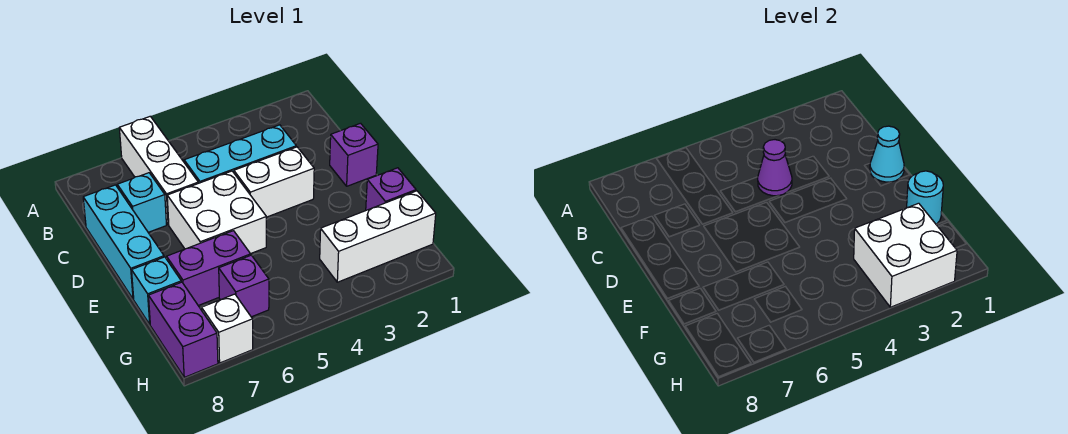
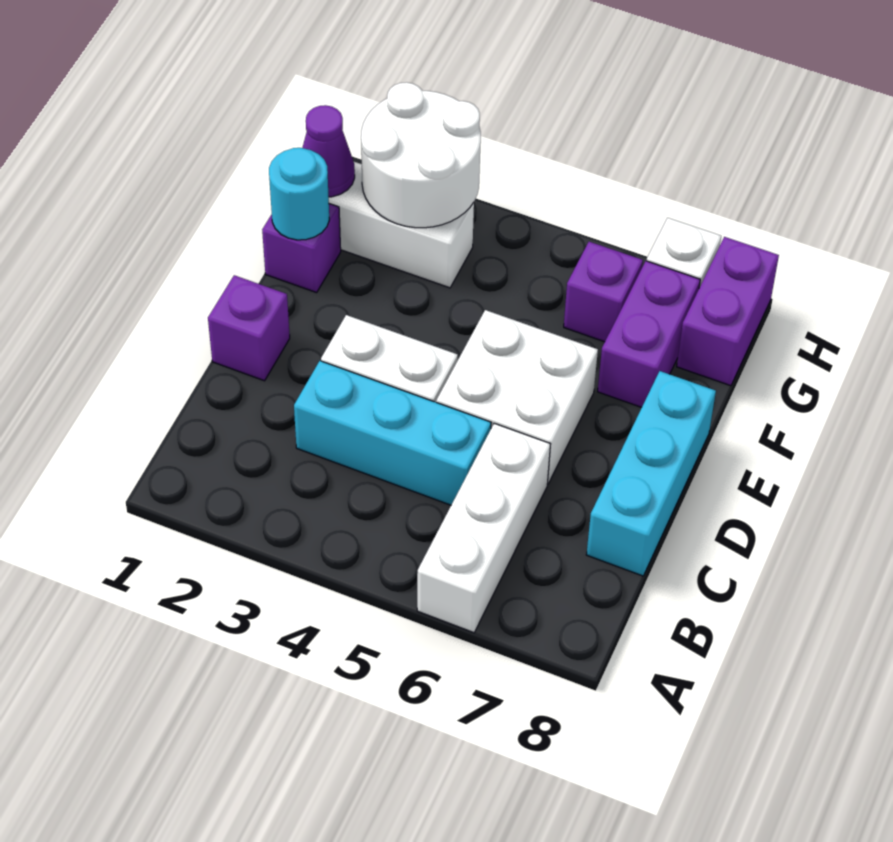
purple 1x1 cone [758,140,792,196] -> purple 1x1 cone moved to [302,105,355,197]
cyan 1x1 brick [117,173,166,232] -> none
cyan 1x1 cone [870,126,904,182] -> none
purple 1x2 brick [167,231,251,306] -> purple 1x2 brick turned to [598,261,700,407]
cyan 1x1 brick [132,257,181,324] -> none
white 2x2 brick [854,203,957,307] -> white 2x2 round brick [361,82,481,228]

